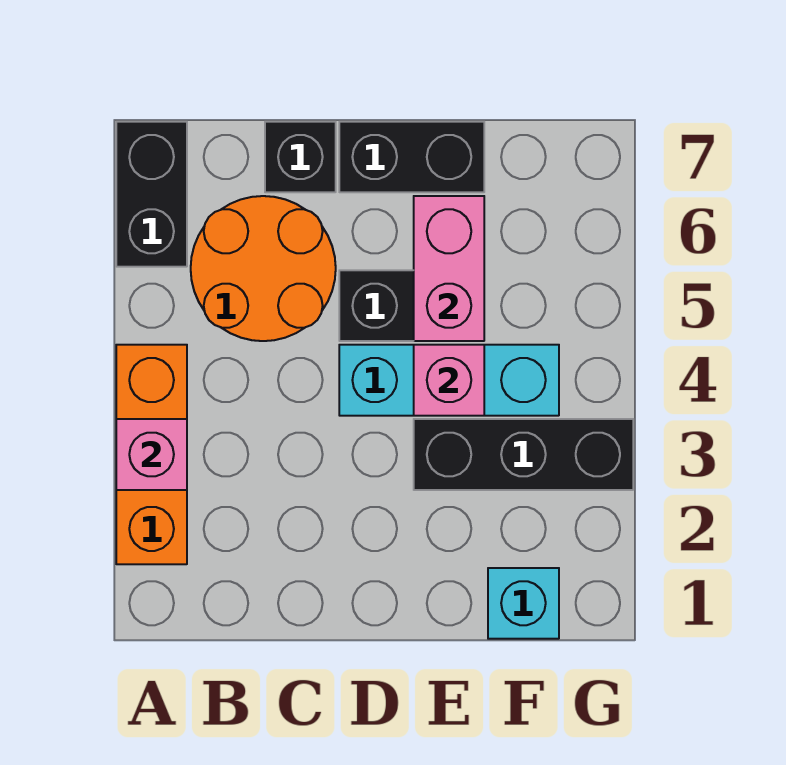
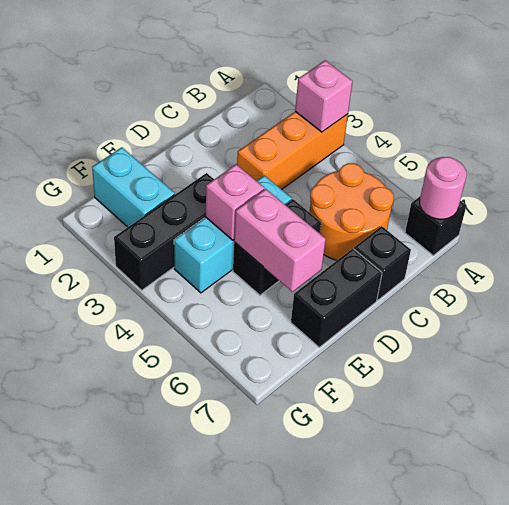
orange 1x3 brick [116,345,187,564] -> orange 1x3 brick turned to [237,112,348,189]
black 1x2 brick [116,122,187,267] -> black 1x1 brick [405,197,467,255]
none -> pink 1x1 round brick [420,157,467,219]
cyan 1x1 brick [488,568,559,639] -> cyan 1x2 brick [92,147,175,227]

